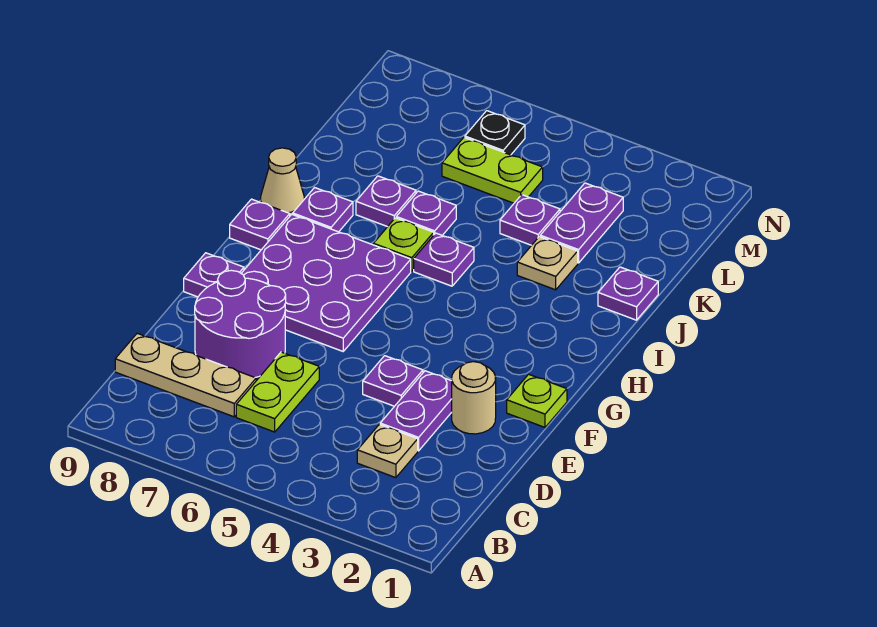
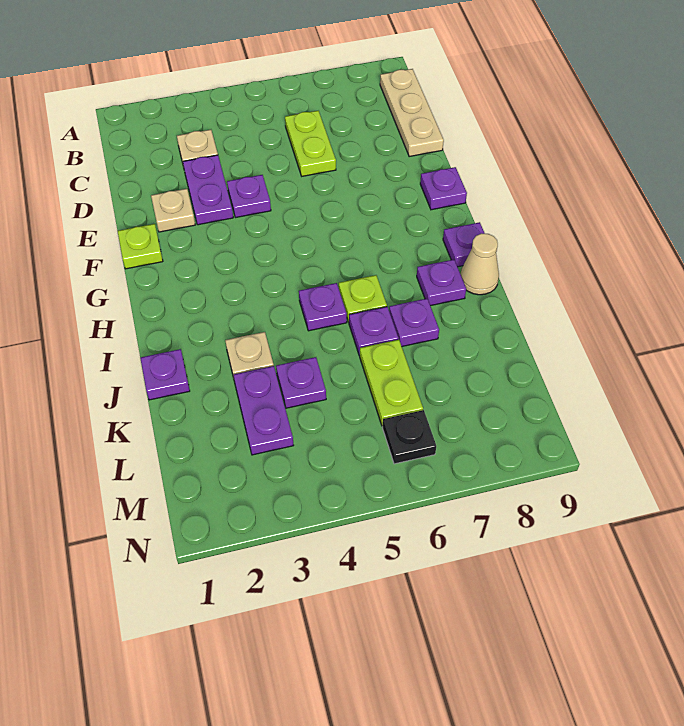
tan 1x3 plate [115,333,256,417] -> tan 1x3 plate turned to [380,69,444,157]
purple 2x2 round brick [195,270,286,377] -> none
tan 1x1 round brick [452,362,496,434] -> tan 1x1 plate [151,189,195,232]
purple 3x3 plate [241,214,411,351] -> none
lime 1x2 plate [442,138,543,203] -> lime 1x2 plate turned to [360,340,423,426]

